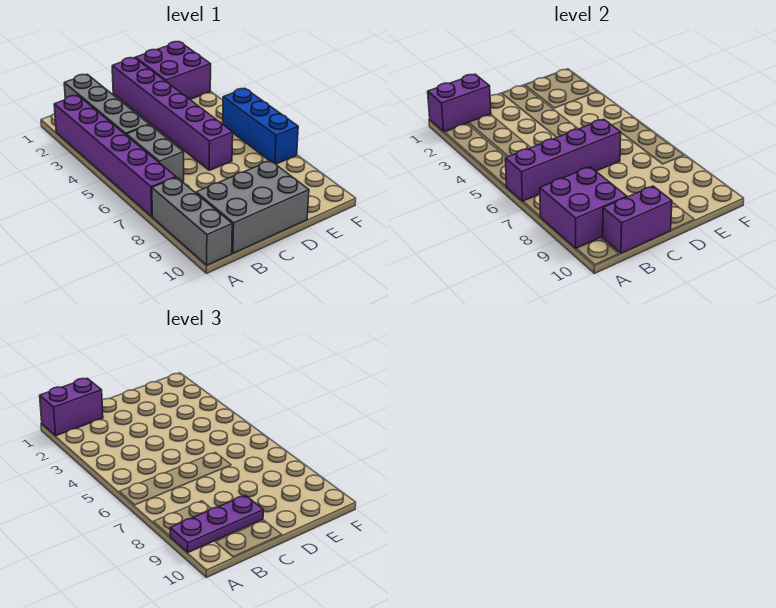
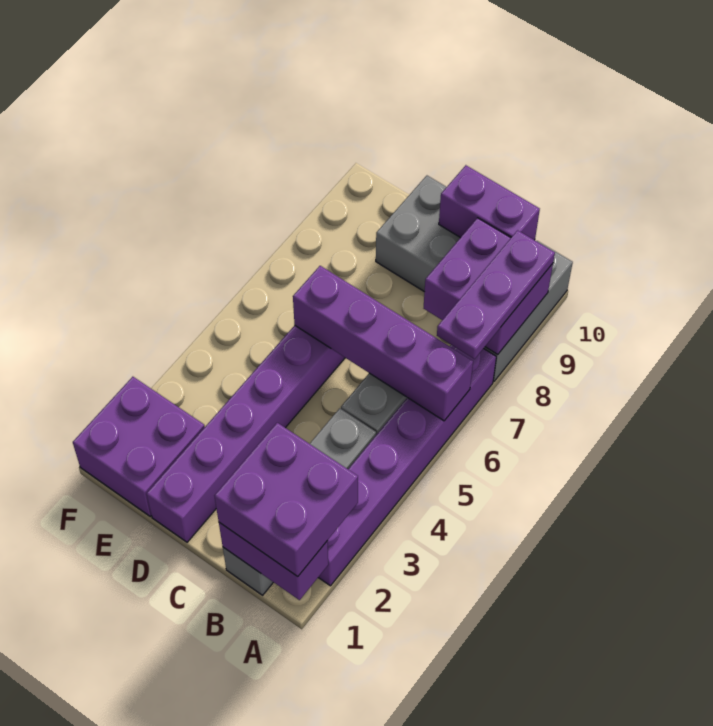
purple 1x2 brick [40,378,103,436] -> purple 2x2 brick [214,423,358,576]
purple 1x3 plate [170,495,263,552] -> purple 1x3 plate turned to [437,230,555,359]
blue 1x3 brick [223,88,298,164] -> none

